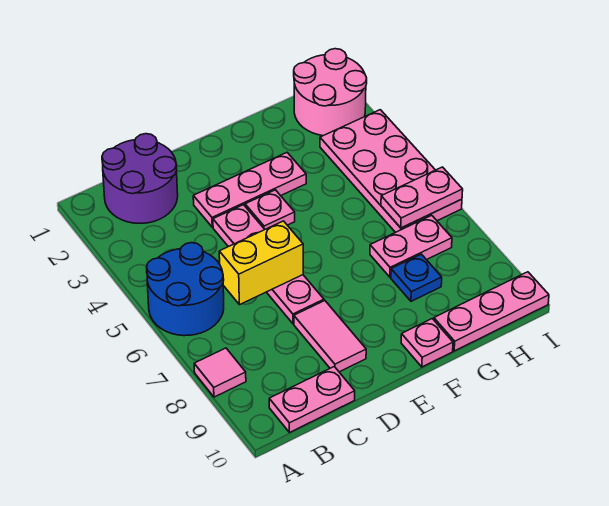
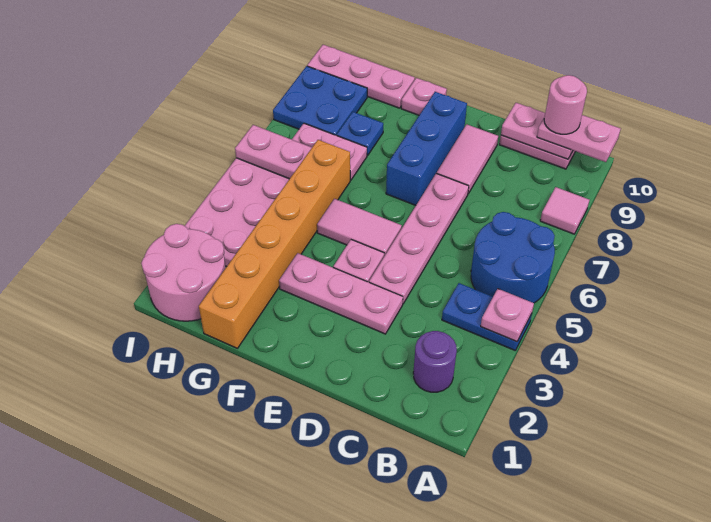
none -> blue 1x2 plate [442,283,532,350]
none -> pink 1x1 plate [481,289,534,342]
none -> pink 1x2 plate [537,115,621,162]
purple 2x2 round brick [102,134,178,223] -> purple 1x1 round brick [413,331,457,392]
none -> pink 1x2 plate [501,103,573,159]
none -> pink 1x1 round brick [544,75,587,134]
yellow 1x2 brick [219,221,303,305] -> none
none -> pink 1x2 tile [317,199,402,256]
none -> blue 1x3 brick [386,92,467,205]
none -> orange 1x6 brick [199,140,350,348]
none -> blue 2x2 plate [273,66,367,135]

